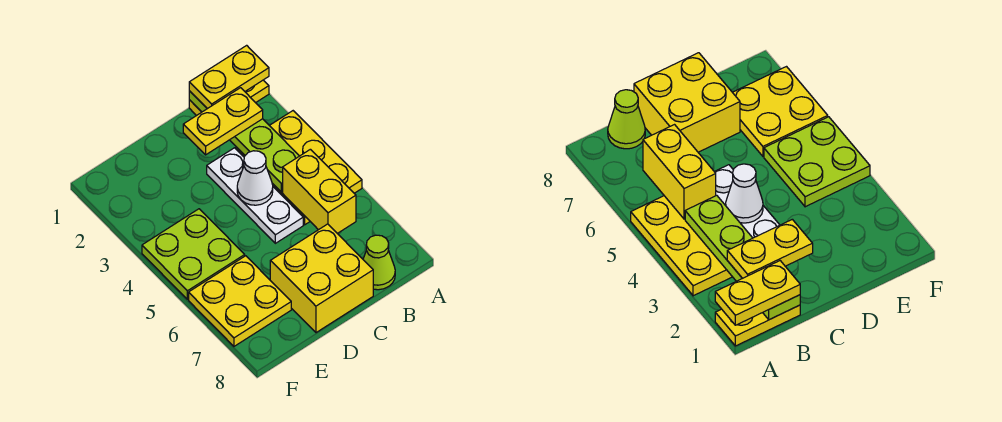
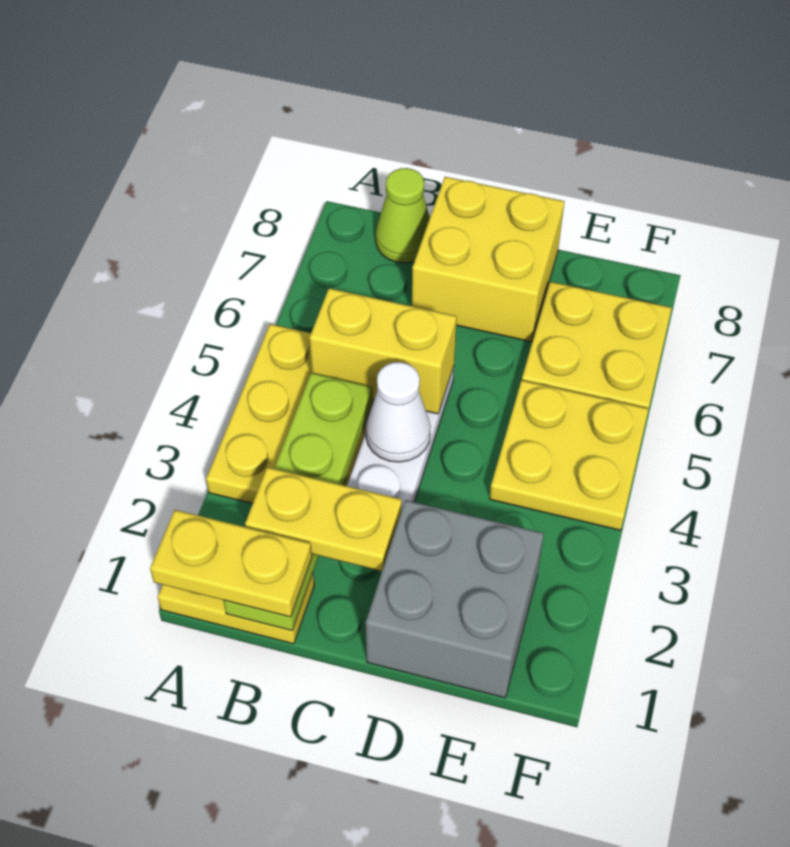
yellow 1x2 brick [283,149,356,233] -> yellow 1x2 brick turned to [310,288,457,414]
none -> grey 2x2 brick [366,500,544,698]
lime 2x2 plate [142,209,245,299] -> yellow 2x2 plate [490,380,649,530]

